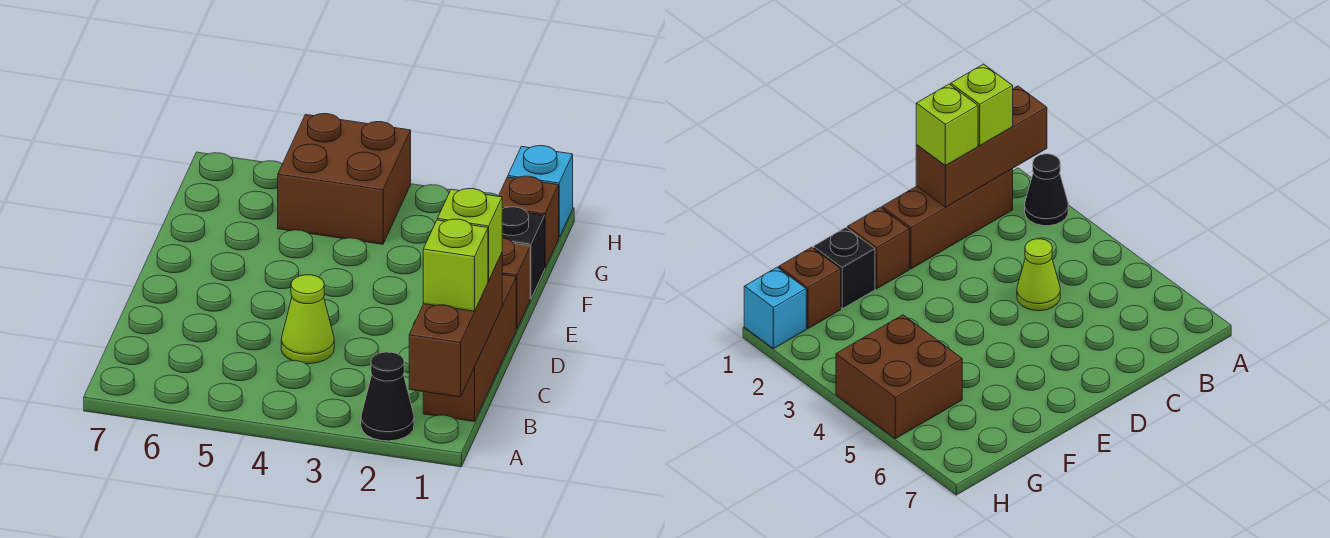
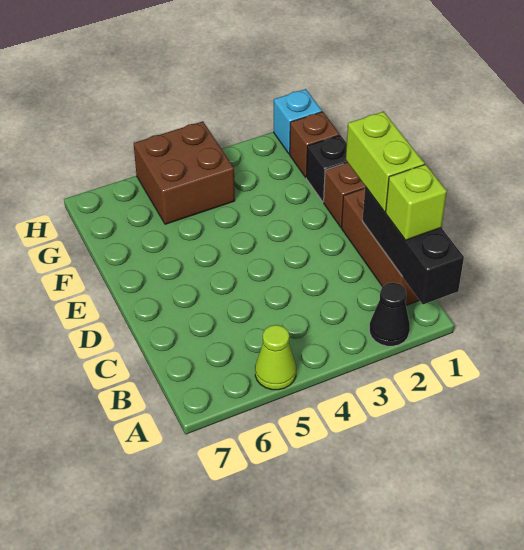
brown 1x3 brick [409,253,502,397] -> black 1x3 brick [363,187,464,304]
lime 1x1 brick [437,189,502,281] -> lime 1x2 brick [346,112,425,212]
lime 1x1 cone [281,275,334,364] -> lime 1x1 cone moved to [255,325,296,390]

